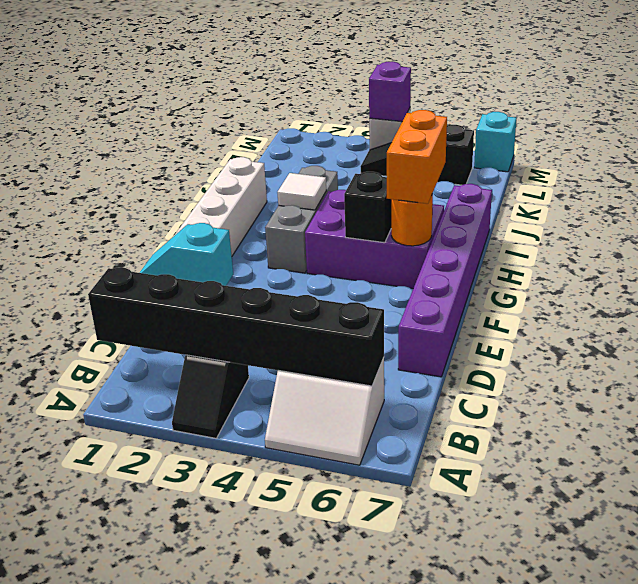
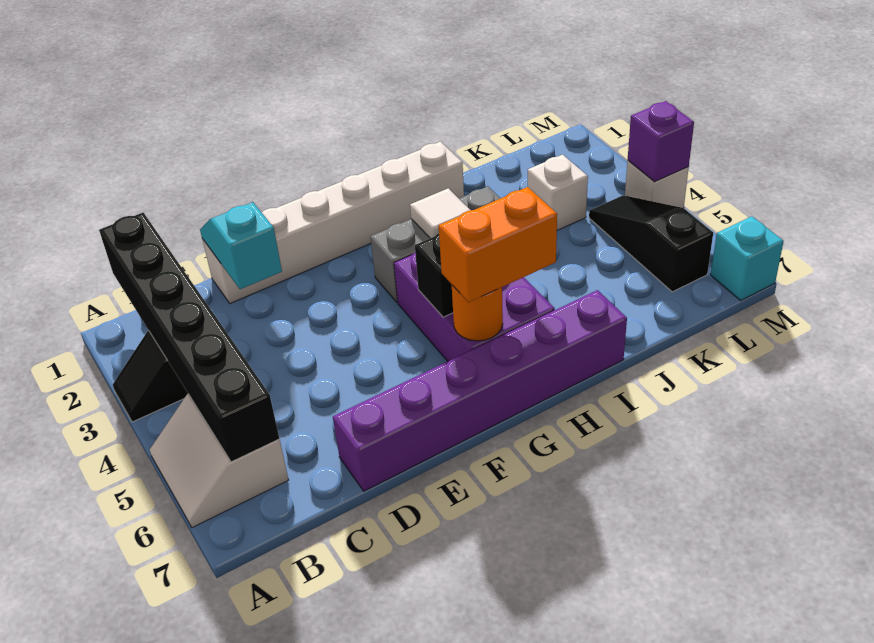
none -> white 1x1 brick [528,155,588,230]

